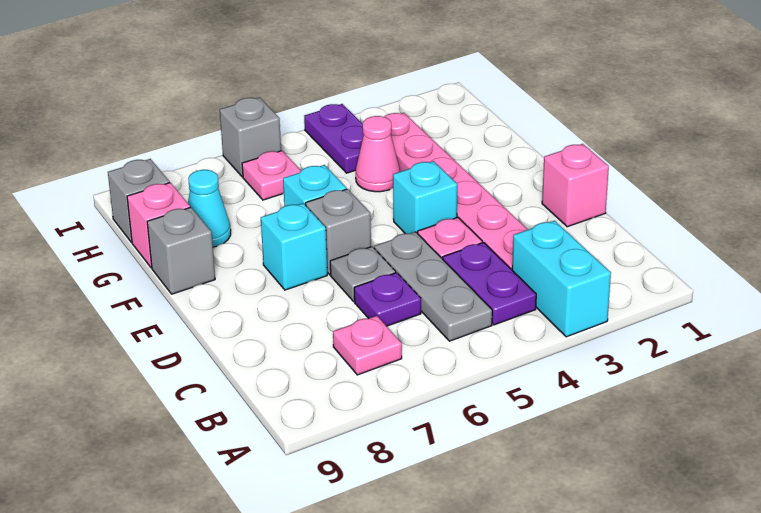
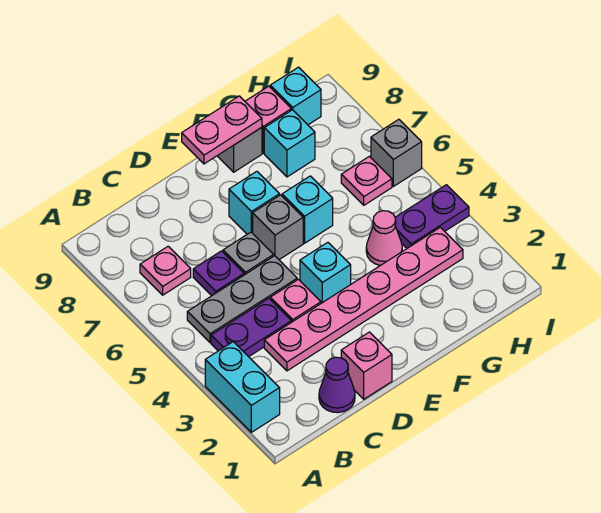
cyan 1x2 brick [512,221,611,337] -> cyan 1x2 brick turned to [205,342,280,432]
none -> purple 1x1 cone [319,357,355,413]
none -> pink 1x2 plate [182,96,262,164]
cyan 1x1 cone [188,170,231,247] -> cyan 1x1 brick [264,110,315,177]
grey 1x1 brick [108,159,170,242] -> cyan 1x1 brick [270,67,321,125]

